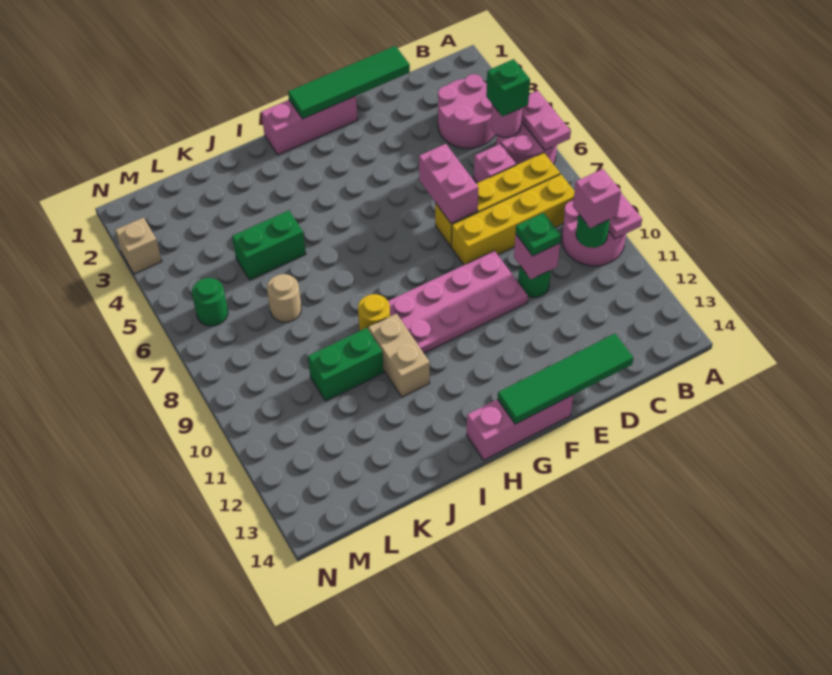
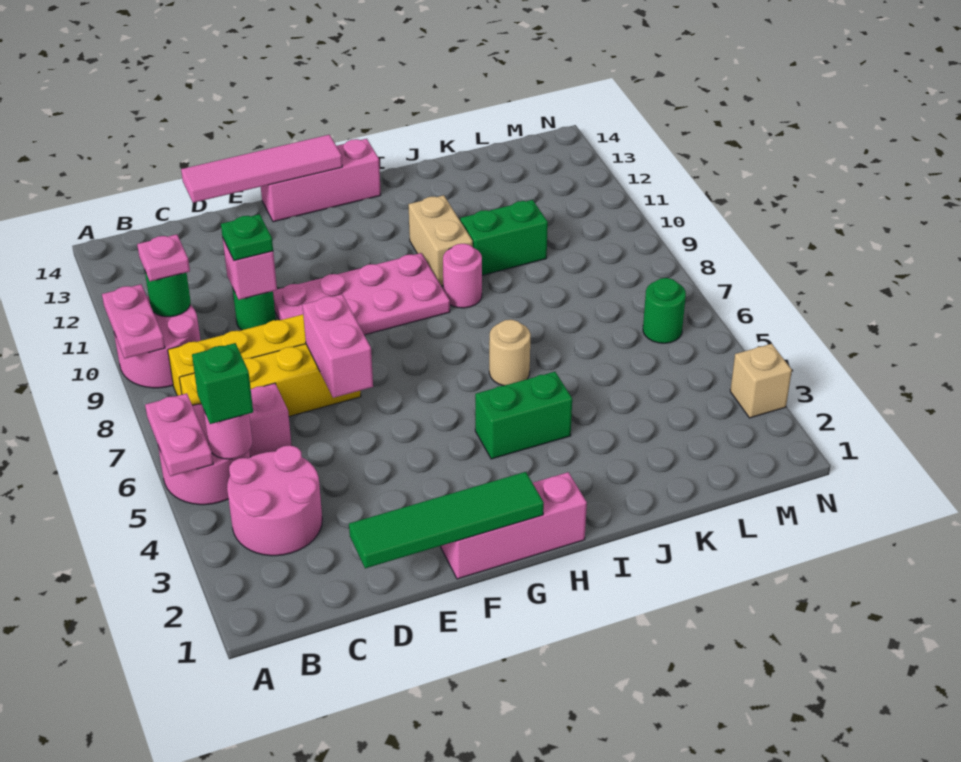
pink 1x1 brick [573,169,621,228] -> pink 1x1 plate [137,234,190,281]
green 1x4 tile [498,334,633,424] -> pink 1x4 tile [181,135,342,203]
yellow 1x1 round brick [358,294,390,331] -> pink 1x1 round brick [443,244,482,308]
green 1x2 brick [232,210,306,280] -> green 1x2 brick moved to [475,372,572,459]
tan 1x1 round brick [267,274,301,322] -> tan 1x1 round brick moved to [489,320,531,386]

